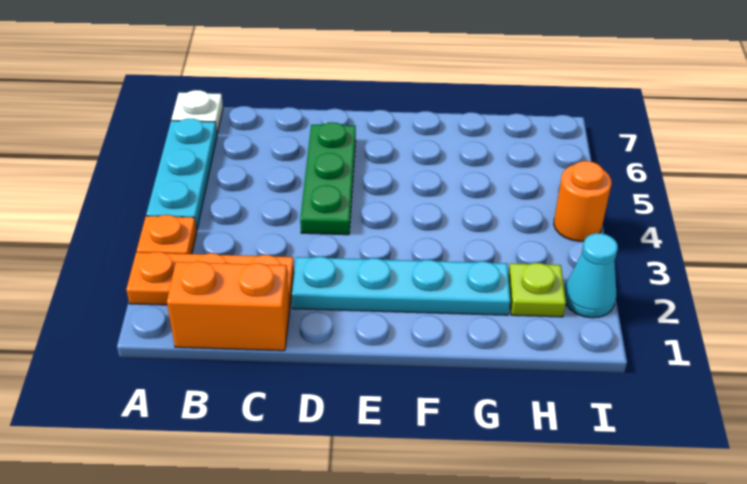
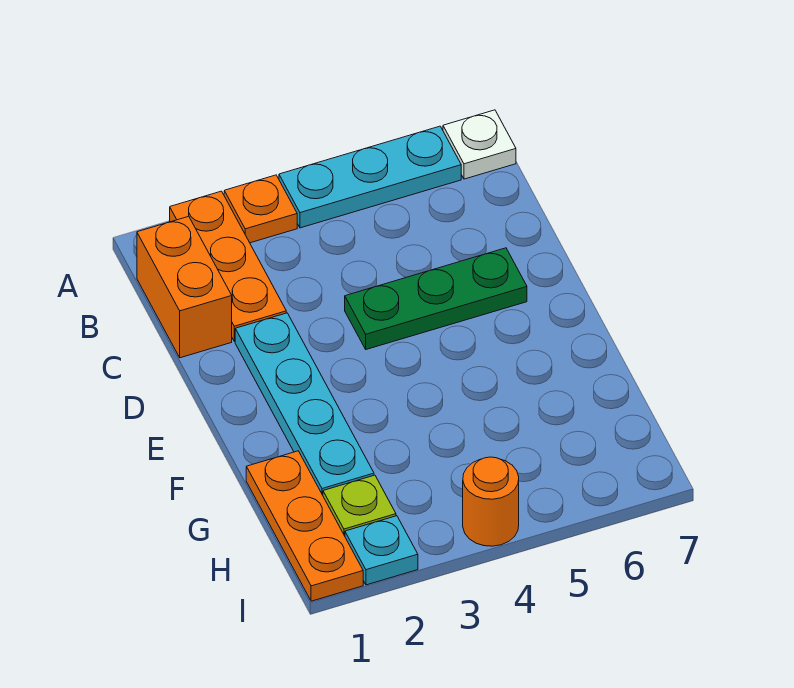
none -> orange 1x3 plate [246,451,363,601]
cyan 1x1 cone [564,233,618,318] -> cyan 1x1 plate [345,516,418,585]

